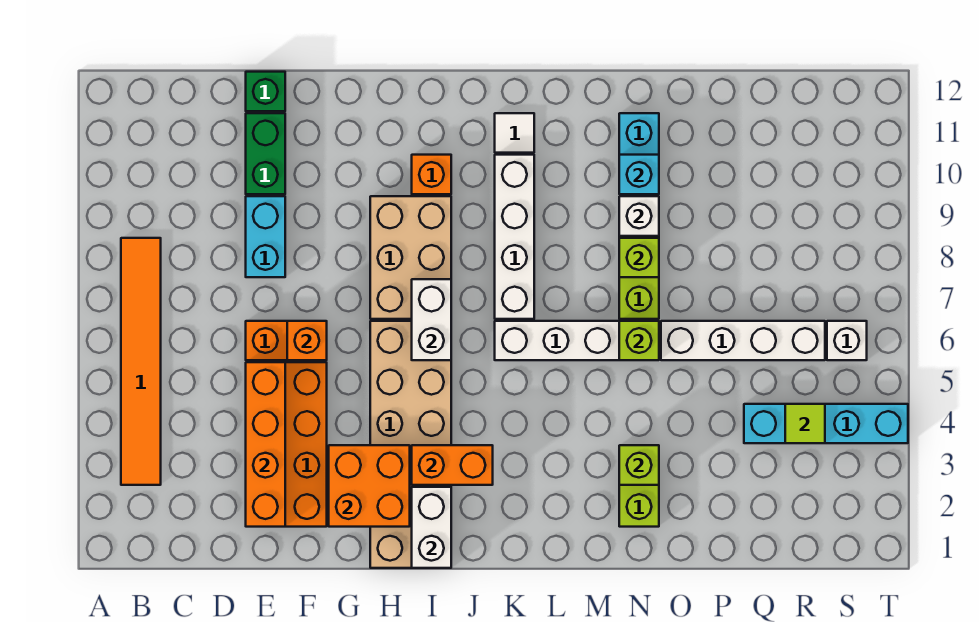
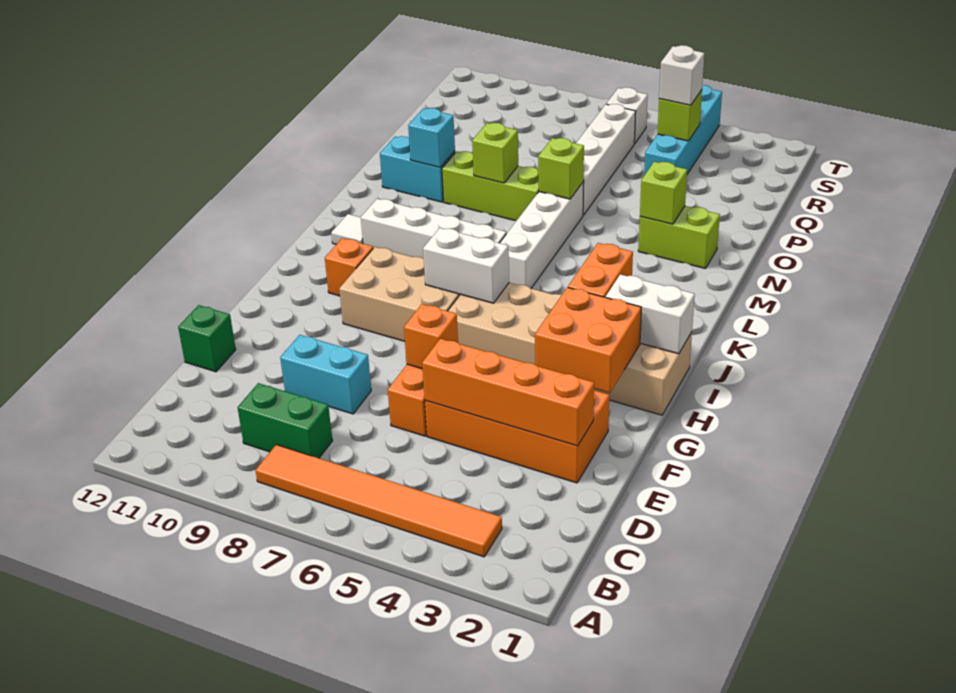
green 1x2 brick [246,113,285,194] -> green 1x2 brick moved to [238,383,333,458]
white 1x1 brick [619,196,659,236] -> white 1x1 brick moved to [659,45,704,105]
lime 1x1 tile [785,404,825,443] -> lime 1x1 brick [657,90,702,141]

